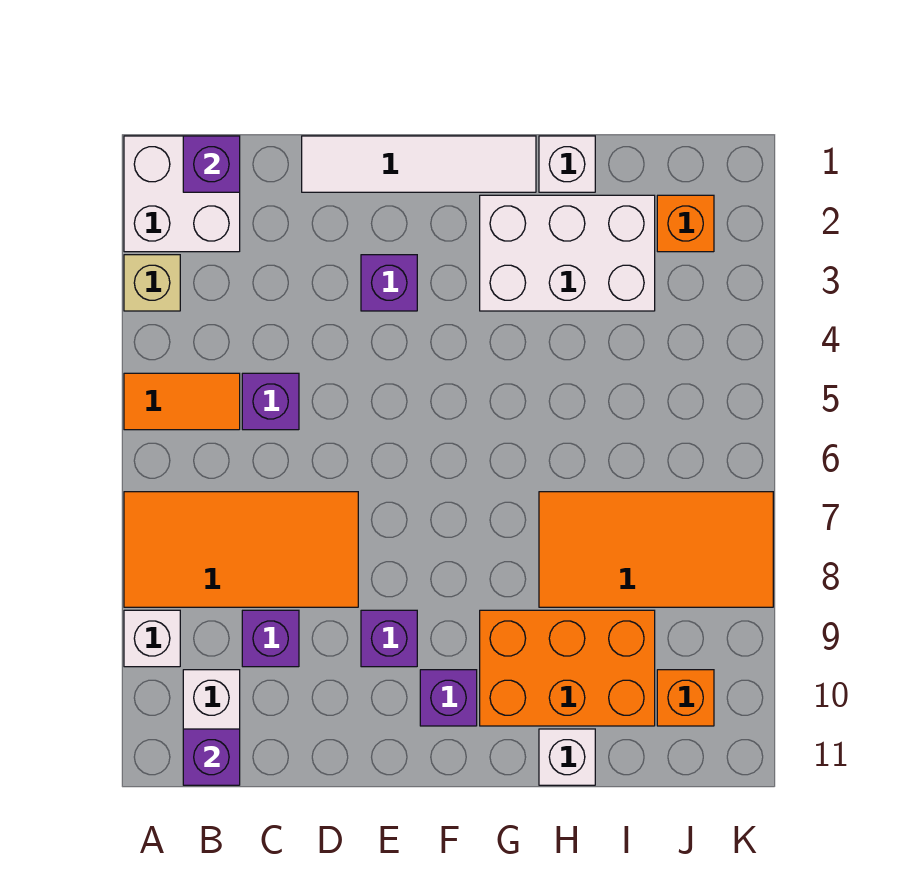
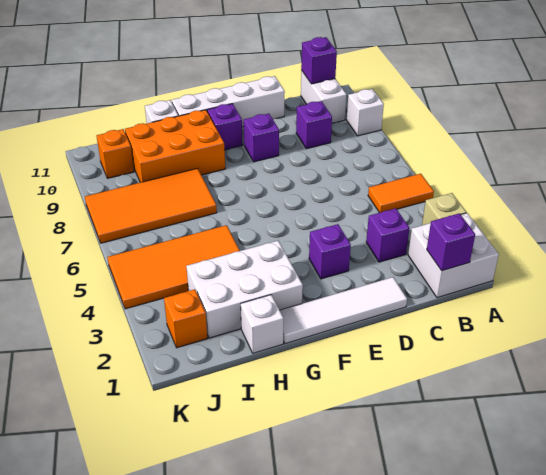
orange 2x4 tile [124,492,358,607] -> orange 2x4 tile moved to [107,225,240,309]
purple 1x1 brick [242,373,299,430] -> purple 1x1 brick moved to [366,208,410,262]
none -> white 1x4 brick [172,76,285,127]

